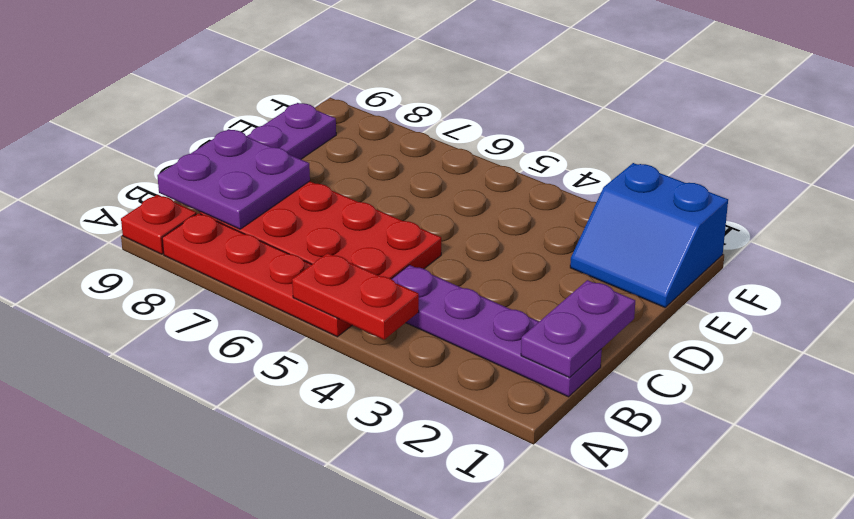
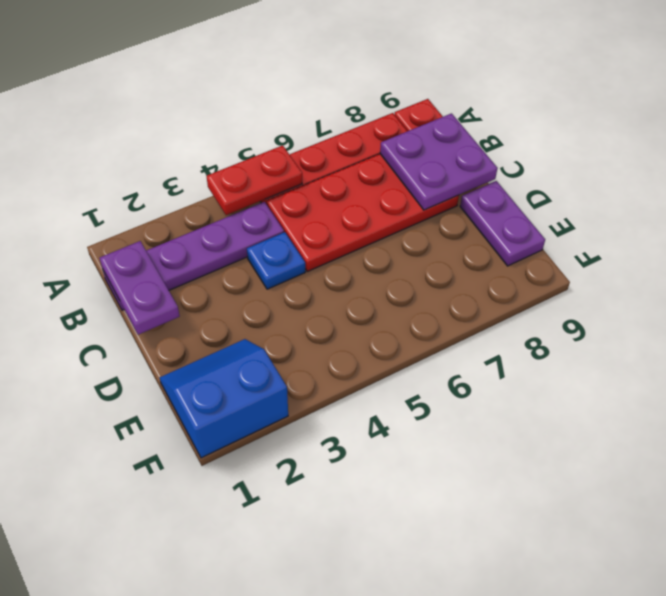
none -> blue 1x1 plate [247,232,305,289]

